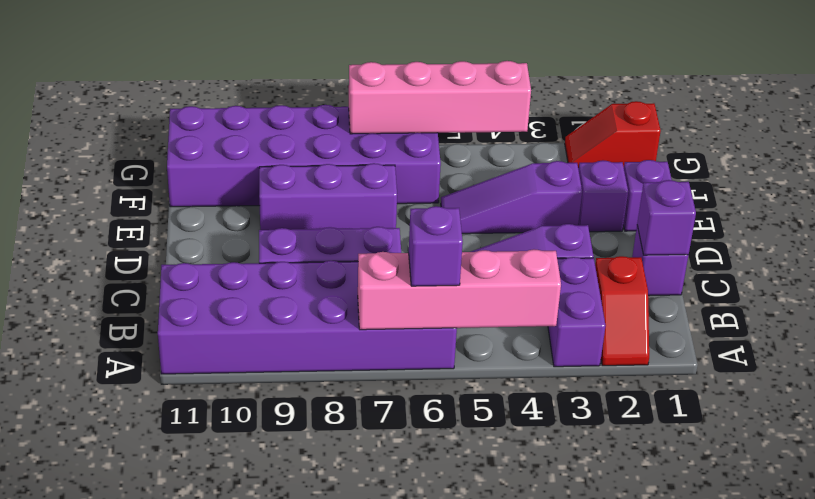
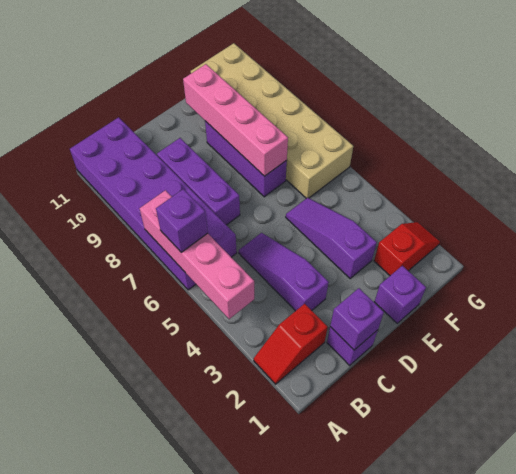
purple 1x2 brick [548,257,606,367] -> none
purple 1x1 brick [578,160,628,232] -> none
purple 2x6 brick [167,105,441,207] -> tan 2x6 brick [191,43,353,198]
red 1x2 slope [565,101,661,169] -> red 1x2 slope turned to [374,222,440,276]
pink 1x4 brick [349,61,531,134] -> pink 1x4 brick moved to [183,64,288,176]

